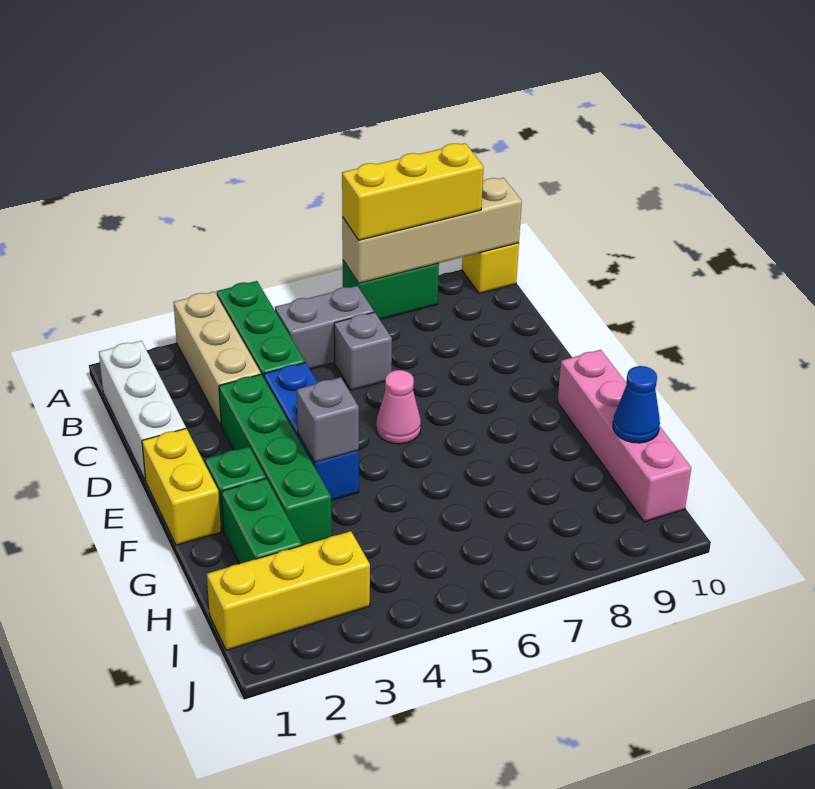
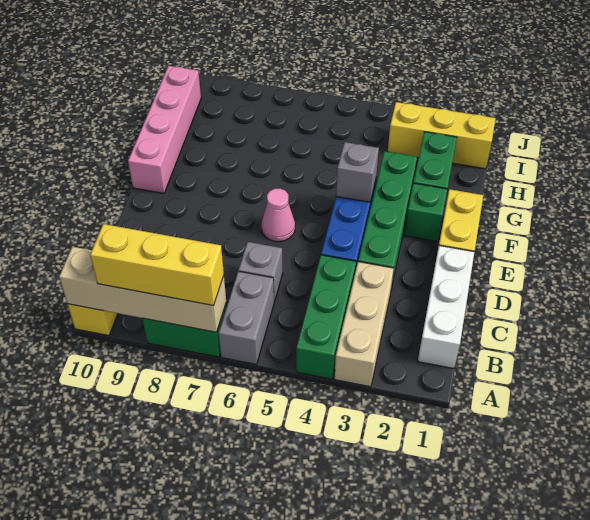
grey 1x2 brick [275,286,374,369] -> grey 1x2 brick turned to [219,271,274,364]
blue 1x1 cone [613,366,660,443] -> none

